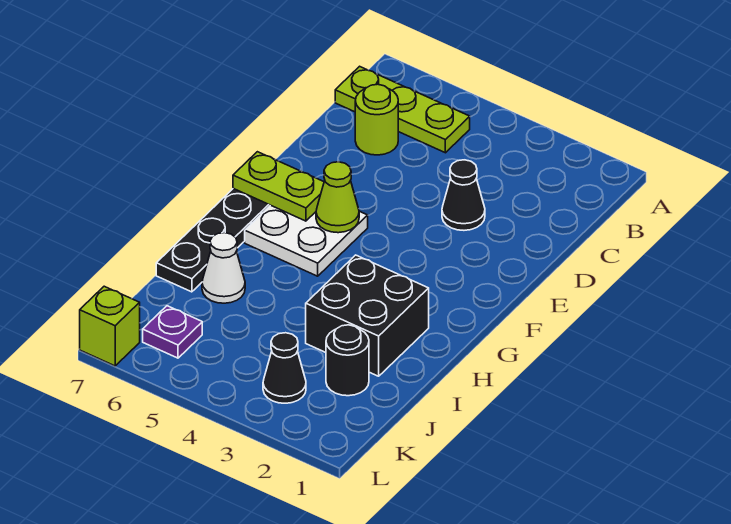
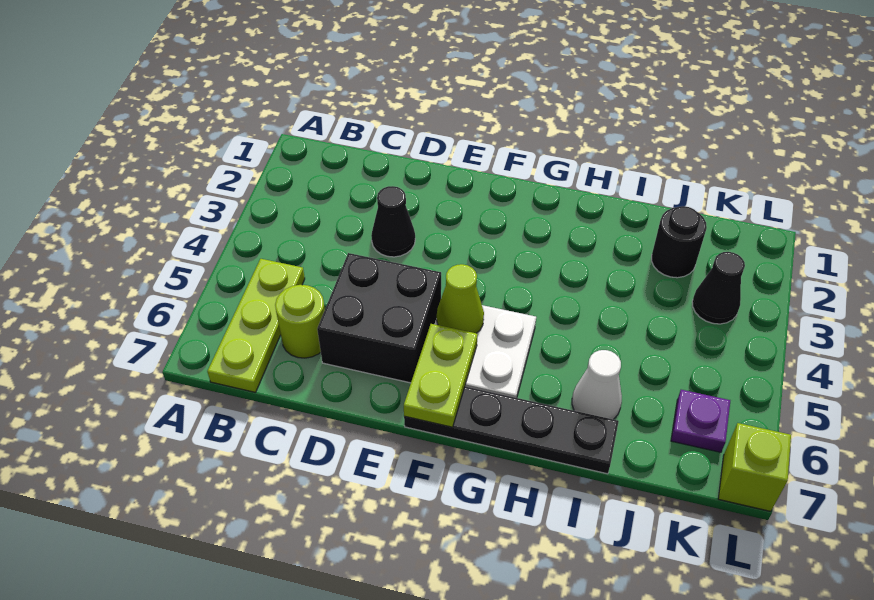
black 2x2 brick [306,255,429,376] -> black 2x2 brick moved to [317,253,441,383]

